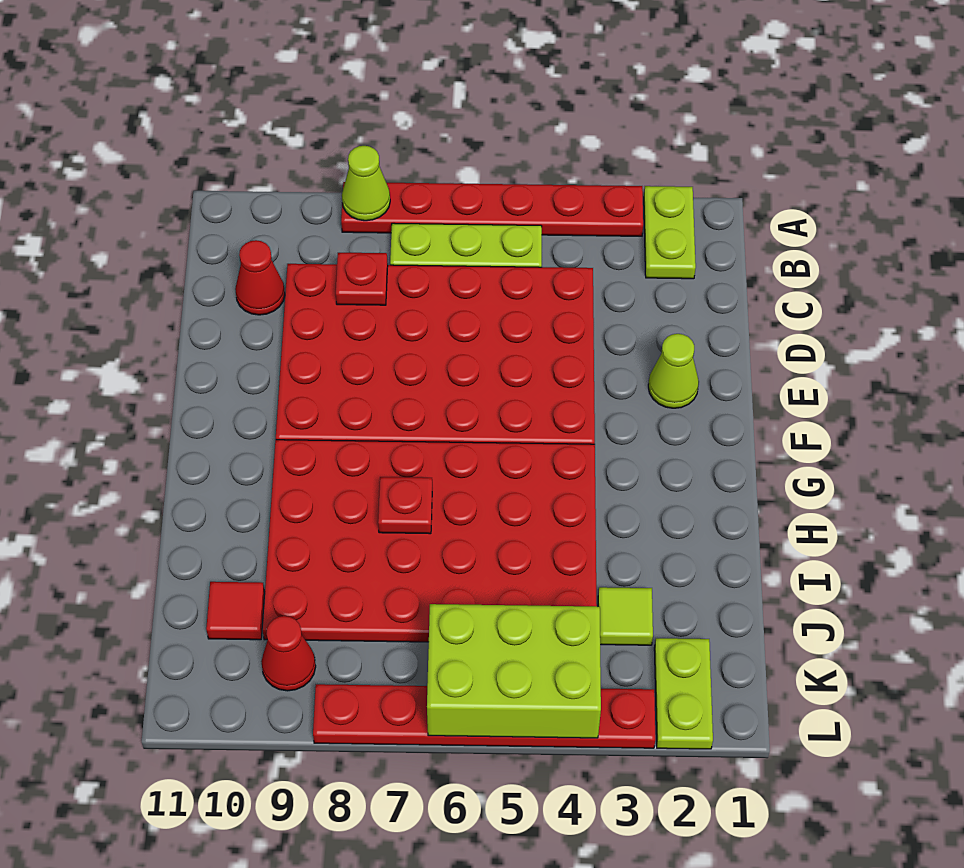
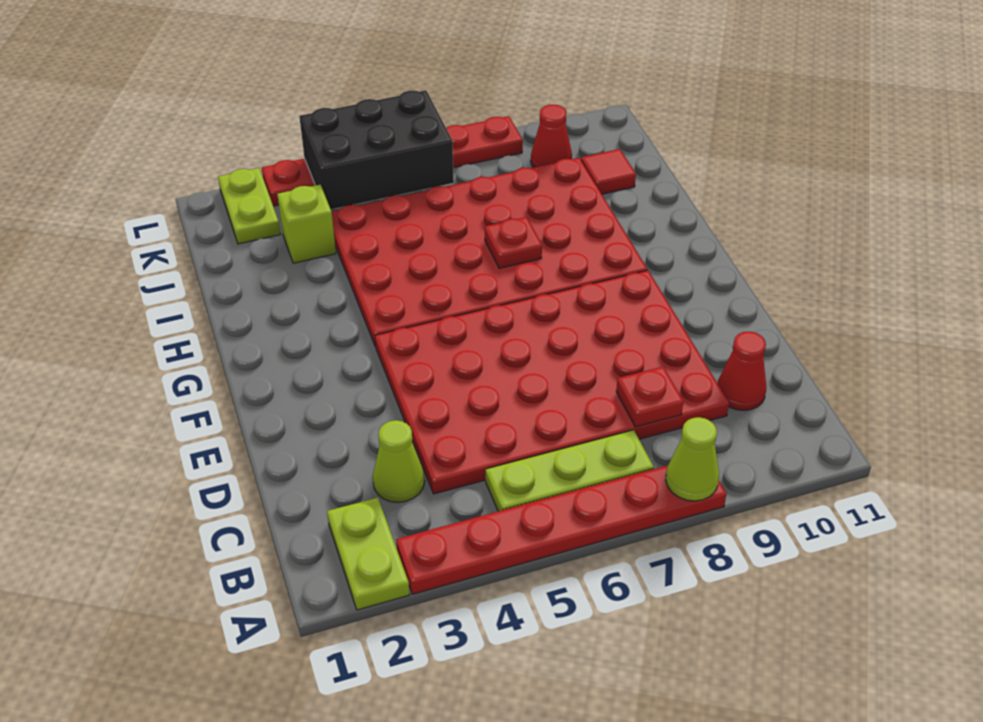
lime 1x1 cone [648,334,699,408] -> lime 1x1 cone moved to [373,420,425,502]
lime 1x1 tile [598,587,653,645] -> lime 1x1 brick [277,185,336,263]
lime 2x3 brick [427,604,601,738] -> black 2x3 brick [299,90,454,209]

